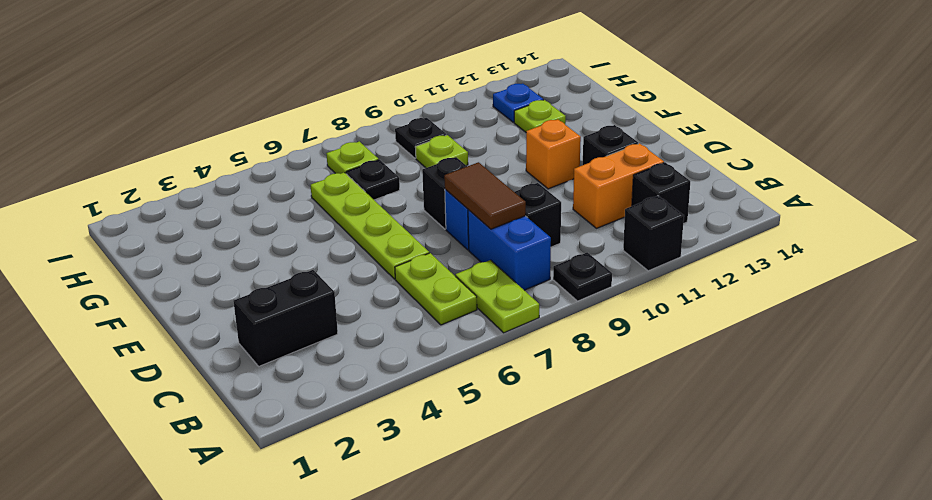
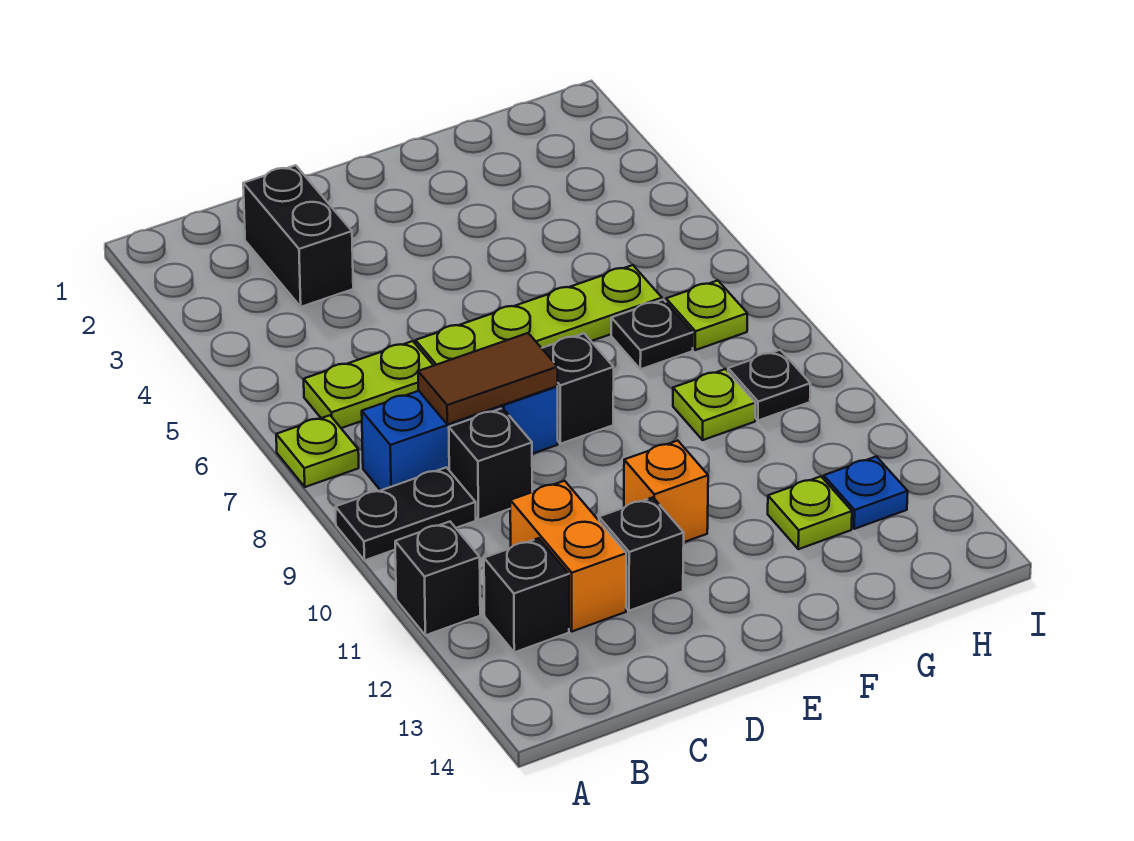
lime 1x2 plate [455,260,539,333] -> lime 1x1 plate [276,415,359,487]
black 1x1 plate [553,252,612,301] -> black 1x2 plate [335,467,476,560]

